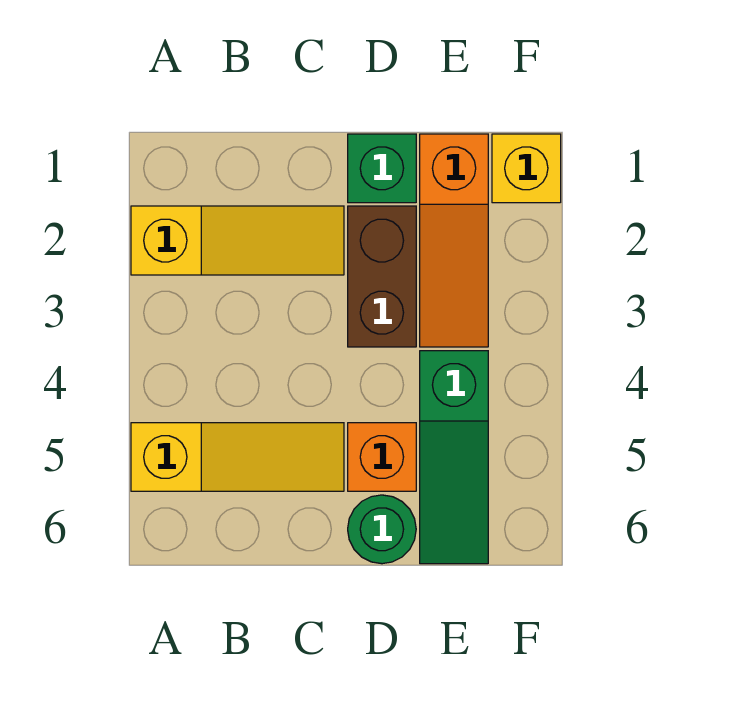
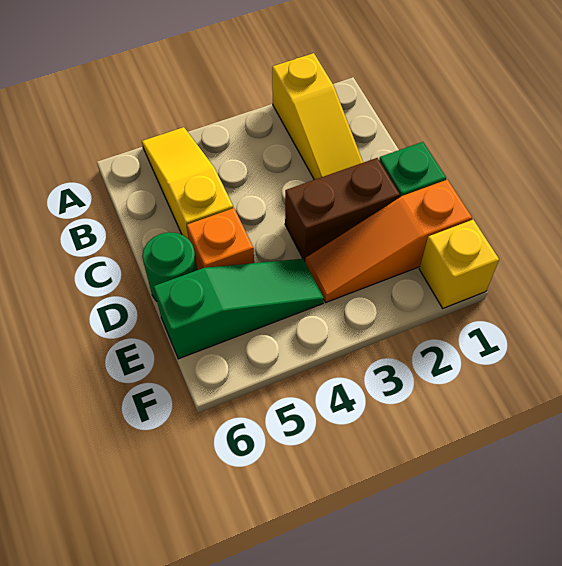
yellow 1x3 slope [131,423,344,491] -> yellow 1x3 slope turned to [142,127,233,239]
green 1x3 slope [420,351,488,564] -> green 1x3 slope turned to [153,259,324,359]

